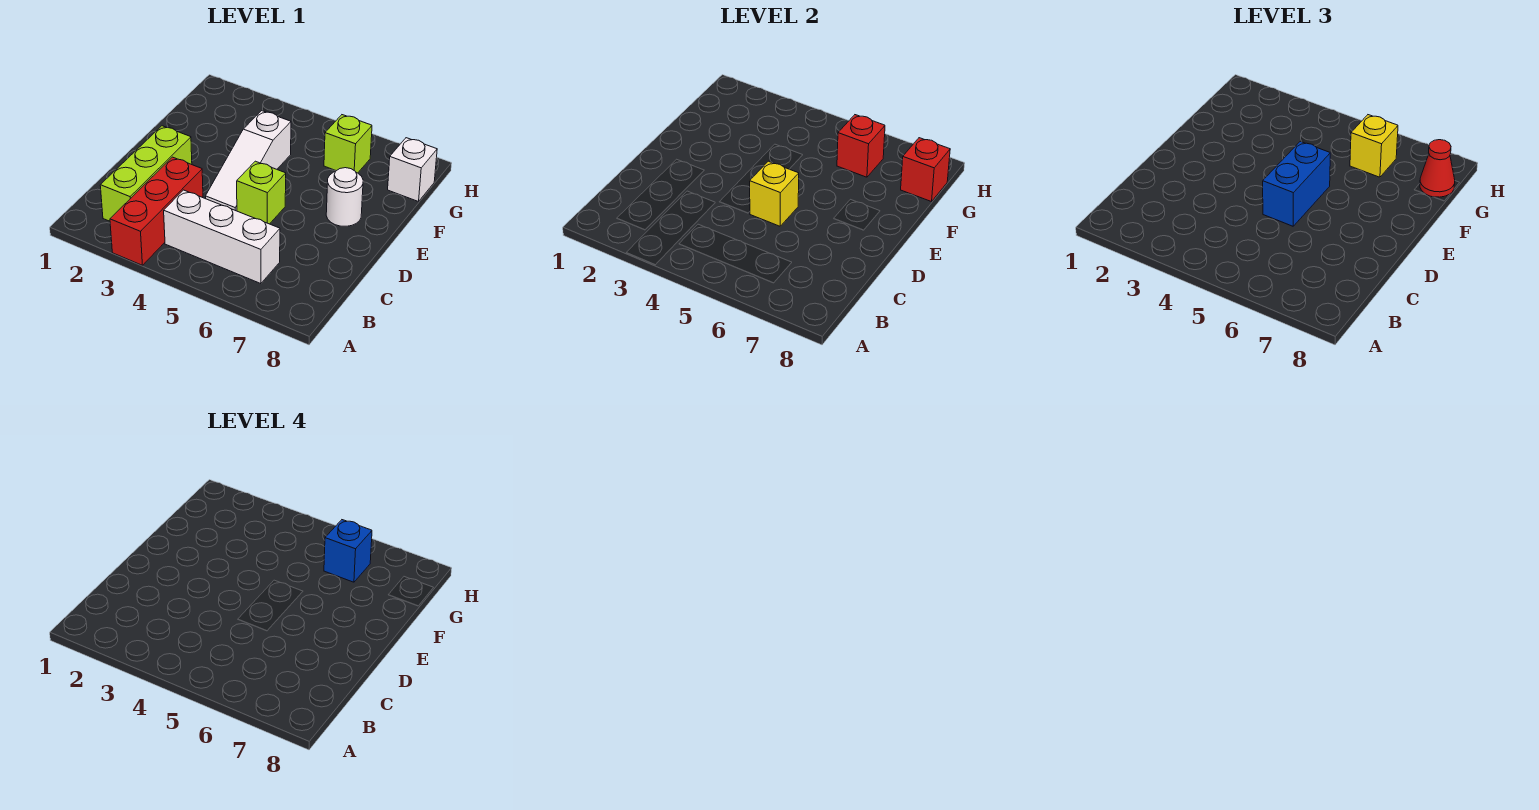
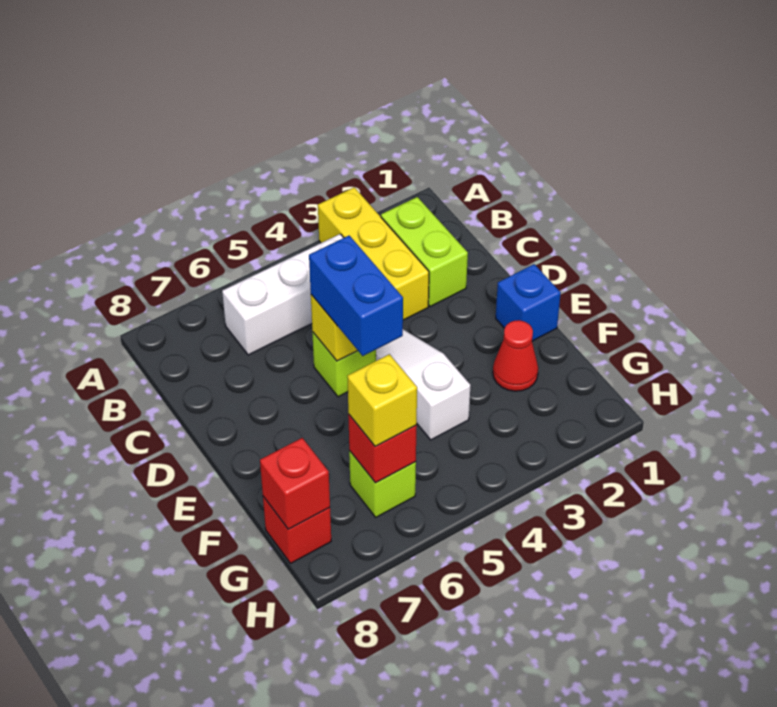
red 1x3 brick [110,157,203,265] -> yellow 1x3 brick [318,187,429,320]
lime 1x3 brick [100,126,192,221] -> lime 1x2 brick [381,197,468,307]
white 1x1 round brick [326,168,363,226] -> none
blue 1x1 brick [324,520,372,582] -> blue 1x1 brick moved to [496,264,561,341]
white 1x1 brick [388,138,437,202] -> red 1x1 brick [263,497,331,563]
red 1x1 cone [1420,140,1455,197] -> red 1x1 cone moved to [493,320,538,391]

